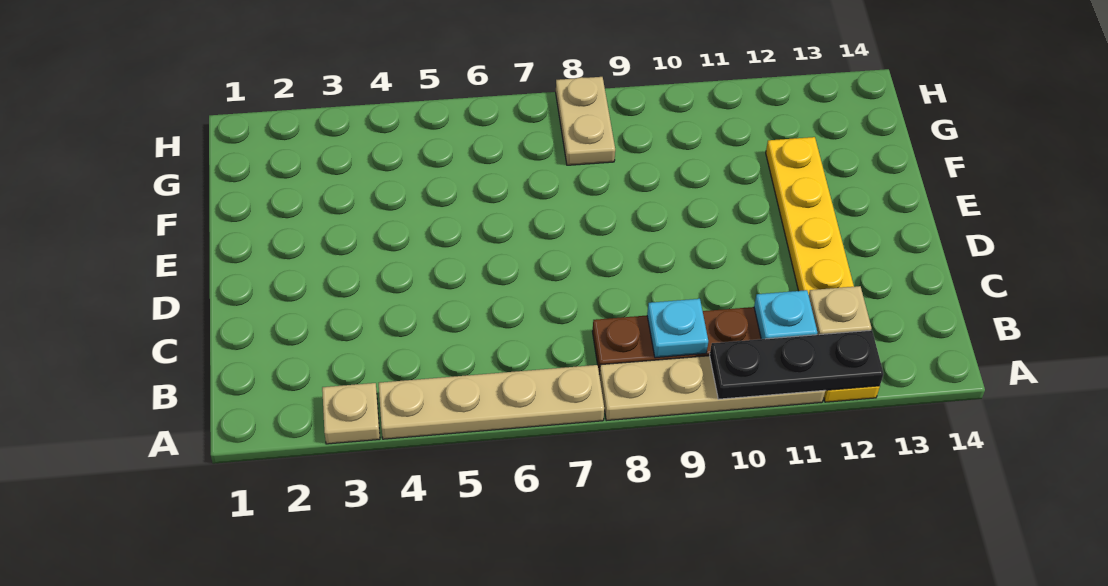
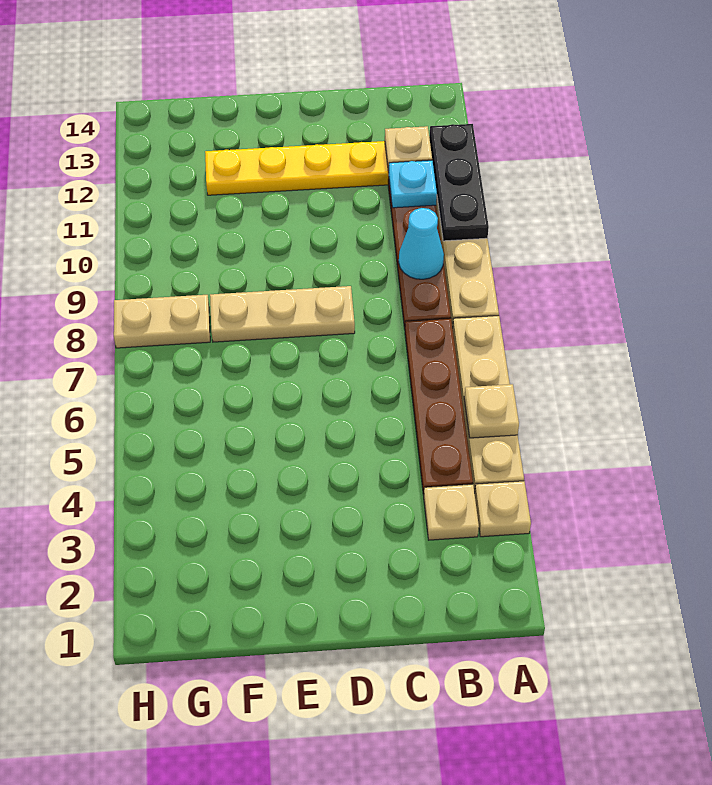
none -> tan 1x1 plate [464,384,519,438]
none -> tan 1x1 plate [424,484,479,540]
none -> brown 1x4 plate [405,318,473,495]
cyan 1x1 plate [647,299,708,358] -> cyan 1x1 cone [399,208,444,279]
none -> tan 1x3 plate [210,286,355,342]

